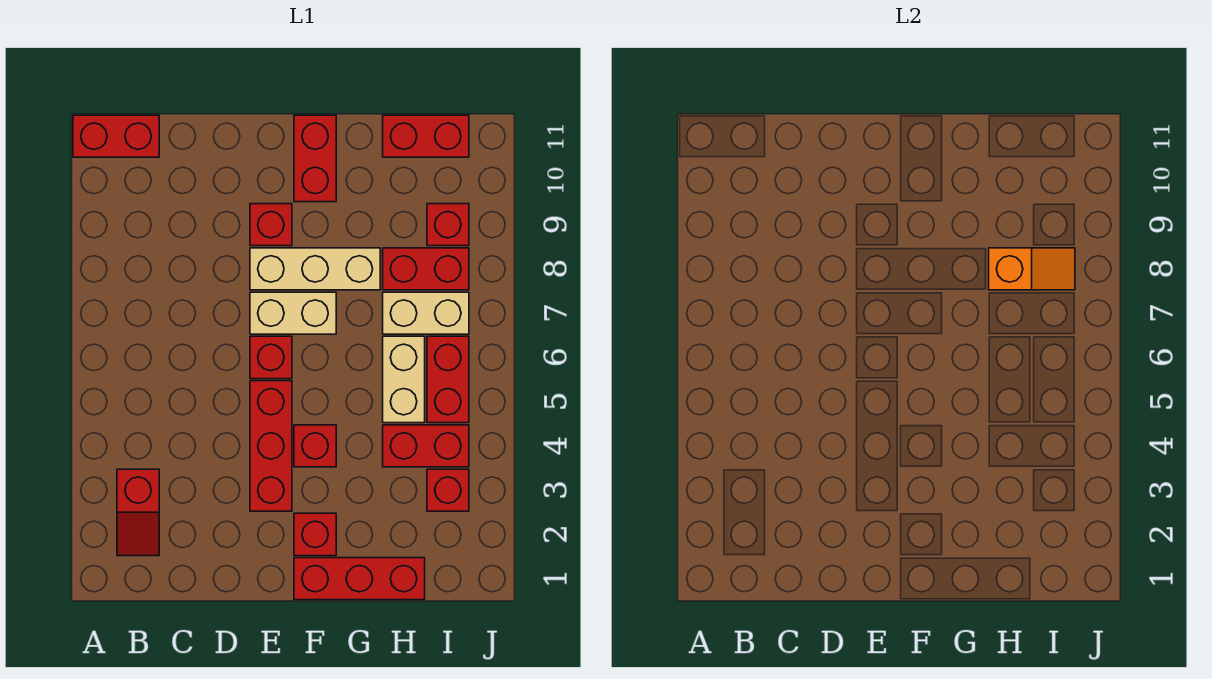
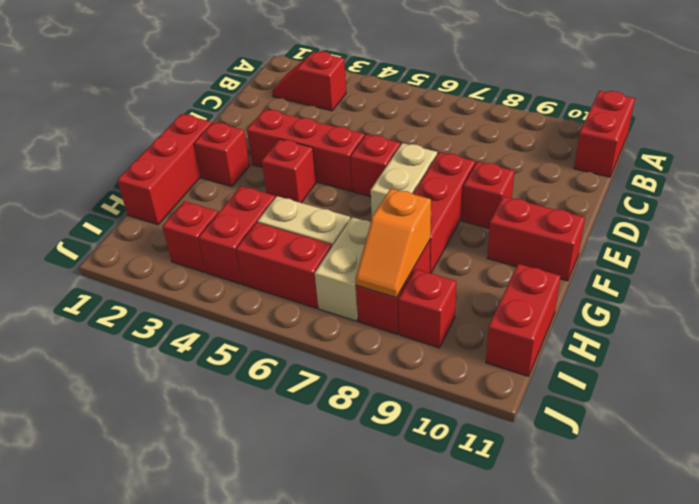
tan 1x3 brick [250,248,380,290] -> red 1x3 brick [413,152,475,273]

